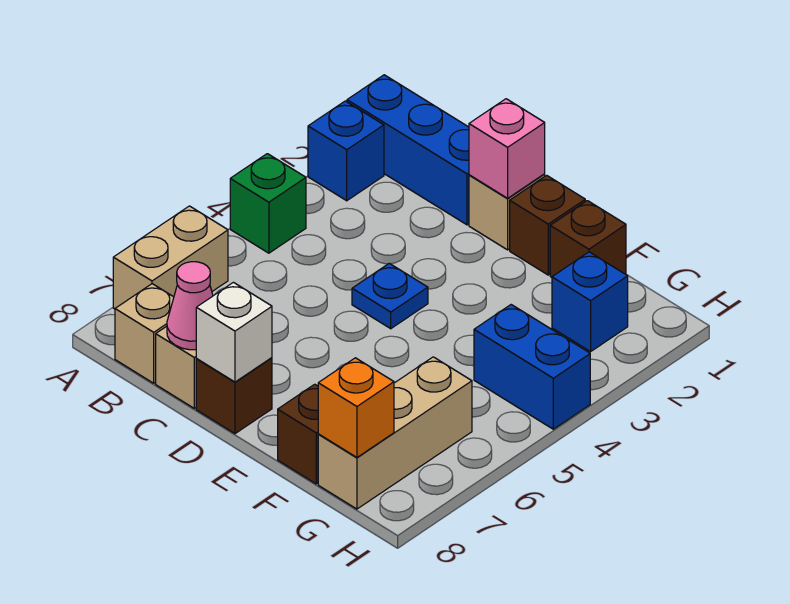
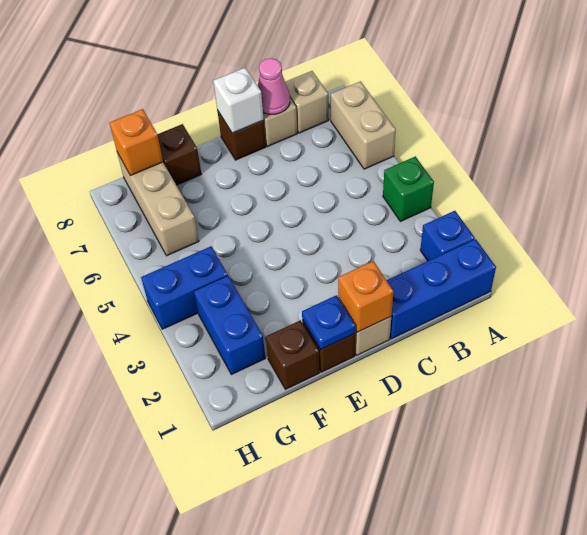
pink 1x1 brick [469,99,545,198] -> orange 1x1 brick [338,261,393,332]
blue 1x1 plate [352,263,428,329] -> blue 1x1 plate moved to [302,295,356,349]
blue 1x1 brick [552,252,628,352] -> blue 1x2 brick [194,276,265,375]

